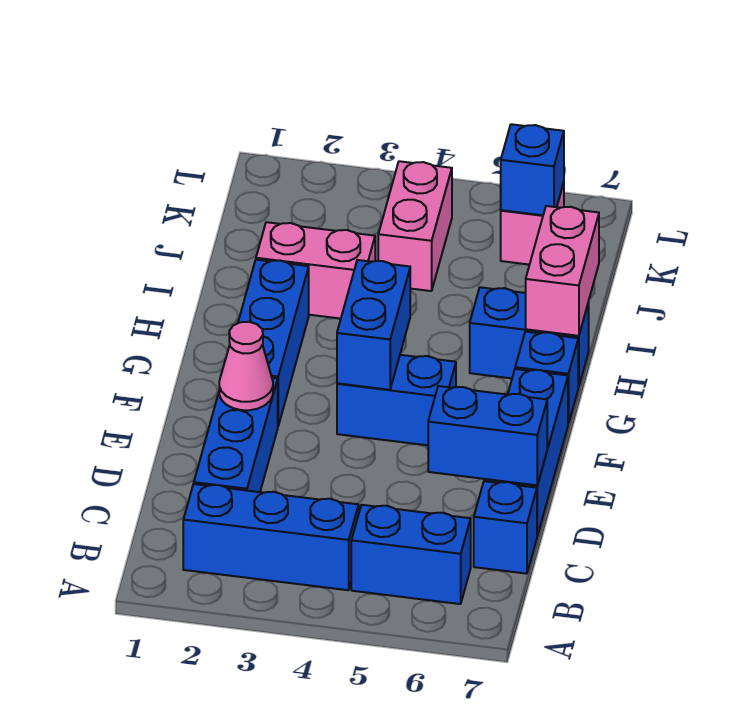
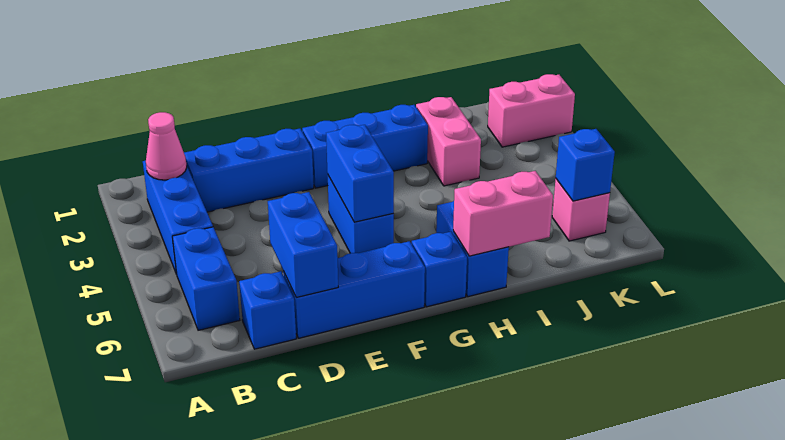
pink 1x1 cone [219,322,273,410] -> pink 1x1 cone moved to [146,112,187,180]
blue 1x2 brick [337,260,410,390] -> blue 1x2 brick turned to [326,125,394,222]
pink 1x2 brick [378,161,452,291] -> pink 1x2 brick moved to [488,74,575,147]

